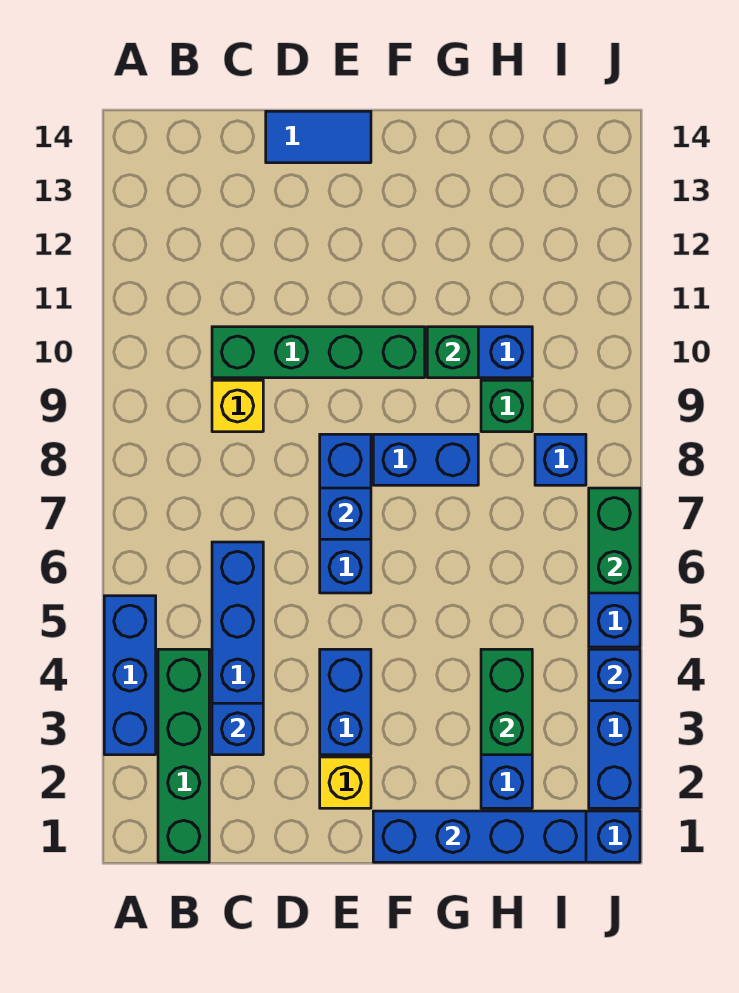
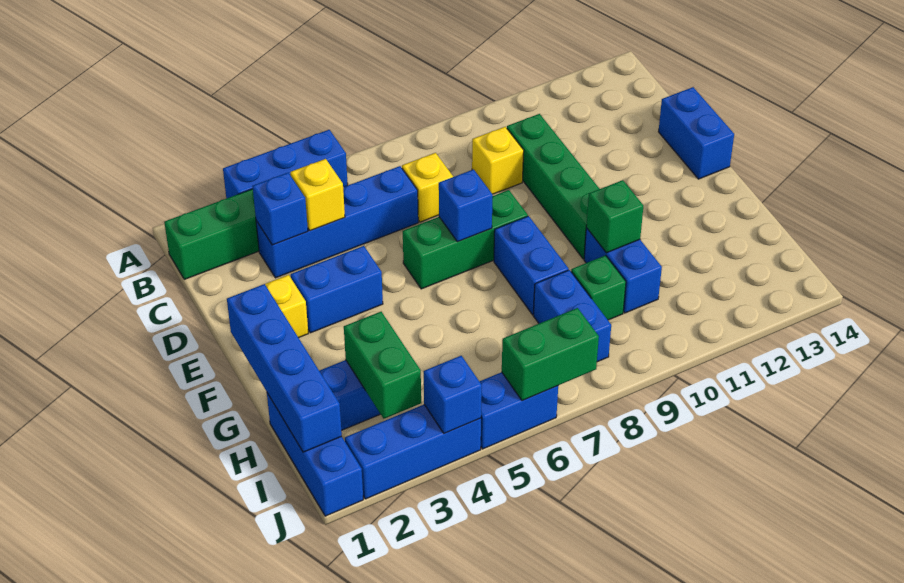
none -> yellow 1x1 brick [290,159,345,231]
none -> yellow 1x1 brick [402,153,453,222]
blue 1x2 tile [266,111,371,163] -> blue 1x2 brick [659,87,734,179]
blue 1x3 brick [320,434,371,593] -> green 1x3 brick [403,190,528,289]
green 1x2 brick [481,649,532,755] -> green 1x2 brick turned to [344,312,421,419]
blue 1x1 brick [535,434,586,485] -> blue 1x2 brick [534,270,611,362]

